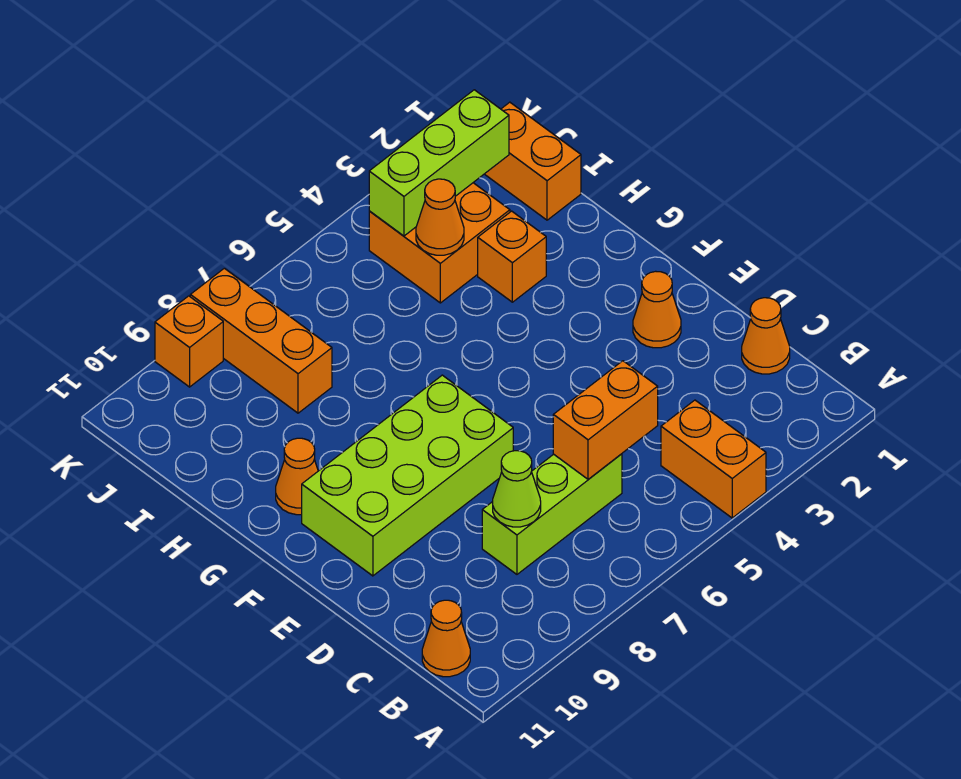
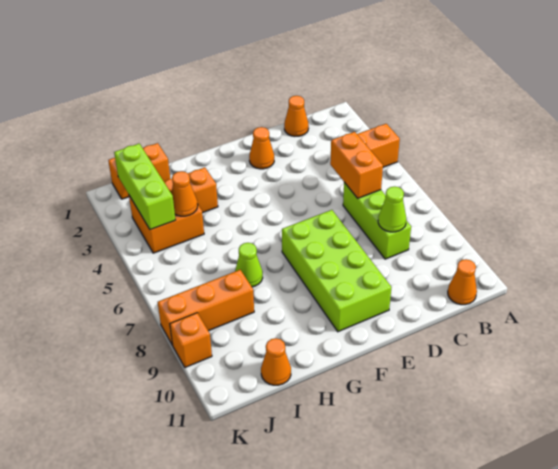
orange 1x1 cone [276,438,318,515] -> orange 1x1 cone moved to [261,338,291,385]
none -> lime 1x1 cone [235,243,263,287]

